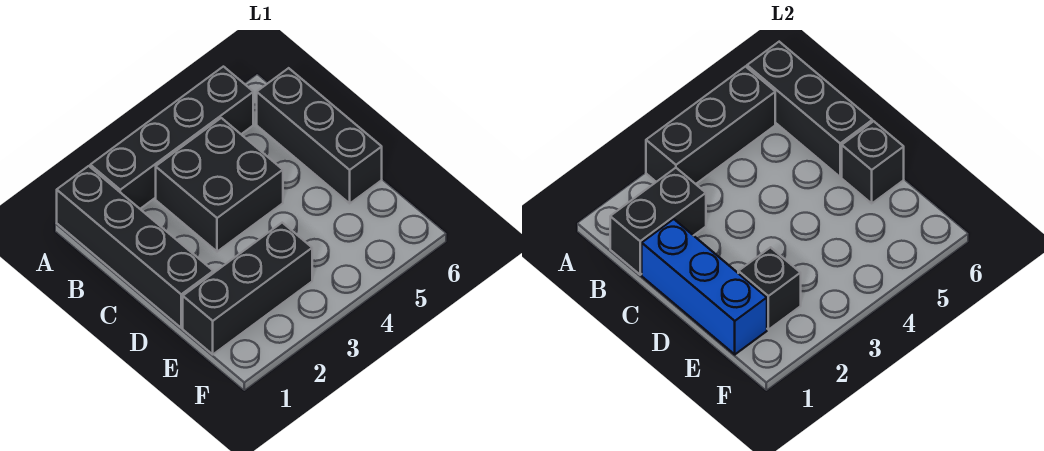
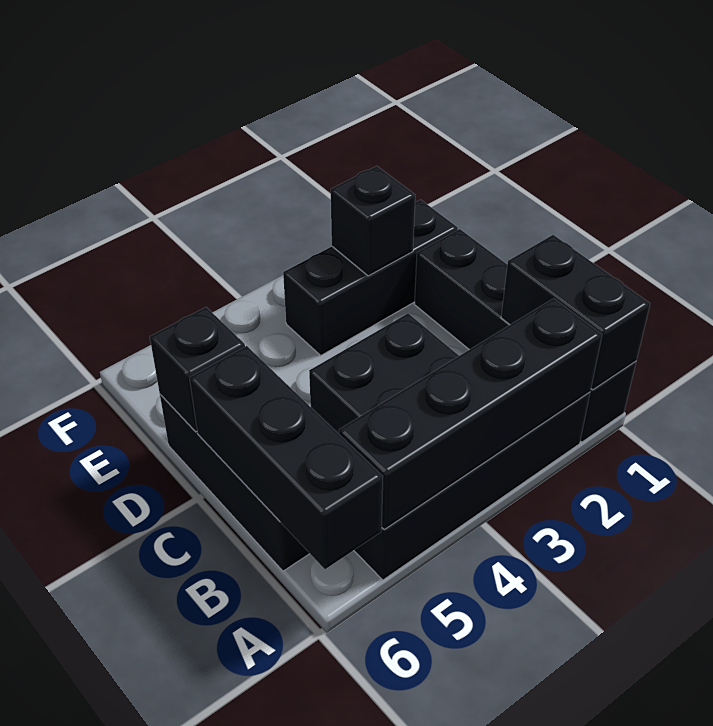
black 1x3 brick [646,67,775,184] -> black 1x4 brick [339,298,602,529]
black 1x2 brick [610,168,706,275] -> black 1x2 brick turned to [501,235,650,390]
blue 1x3 brick [642,219,767,354] -> none

